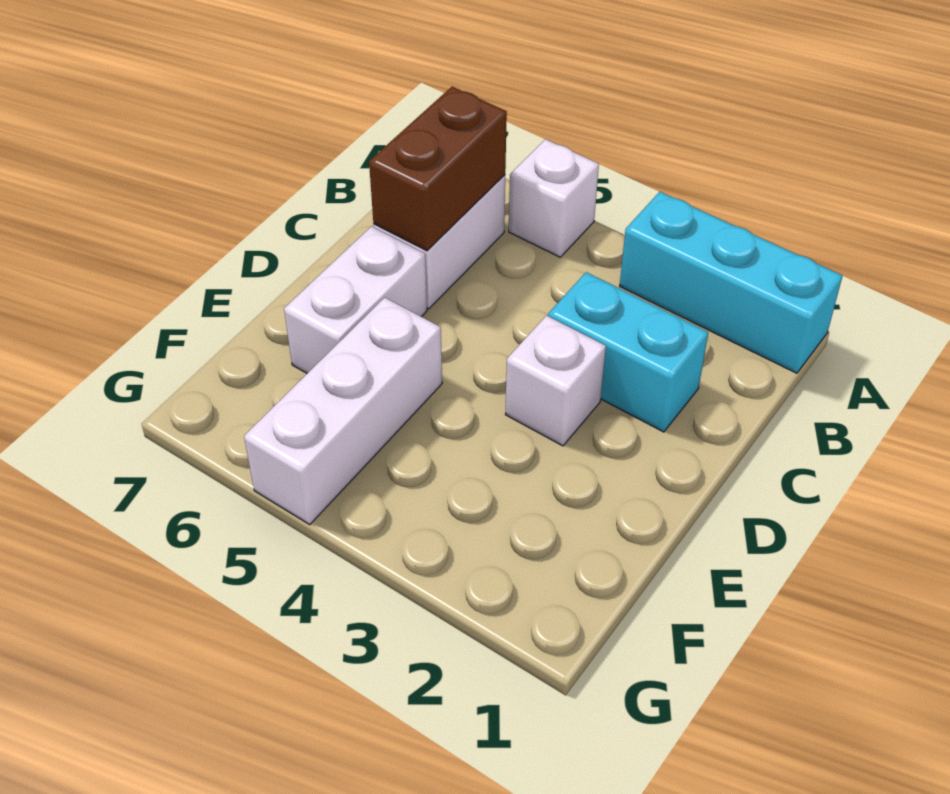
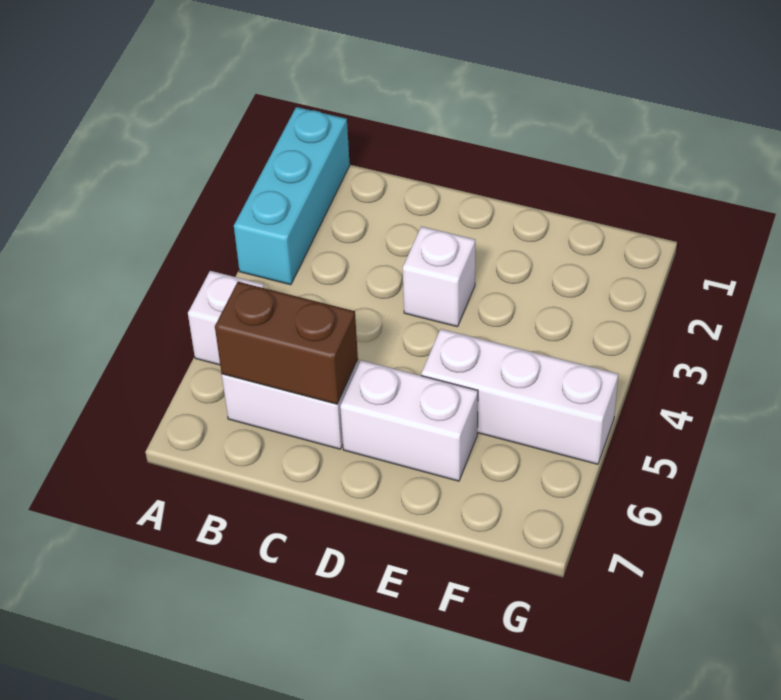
cyan 1x2 brick [548,272,708,432] -> none

